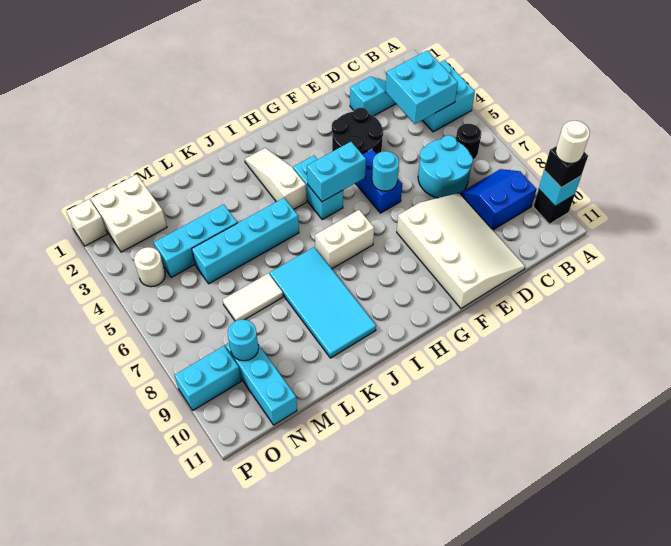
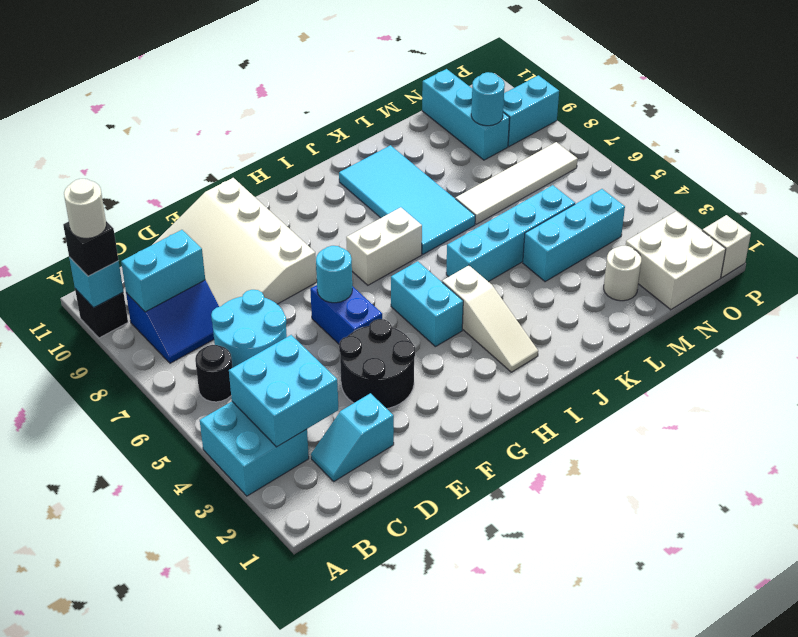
cyan 1x2 brick [307,142,366,202] -> cyan 1x2 brick moved to [121,230,205,312]
white 1x2 tile [223,273,283,321] -> white 1x4 tile [456,142,578,224]
white 1x1 round brick [134,247,165,287] -> white 1x1 round brick moved to [604,246,641,301]

